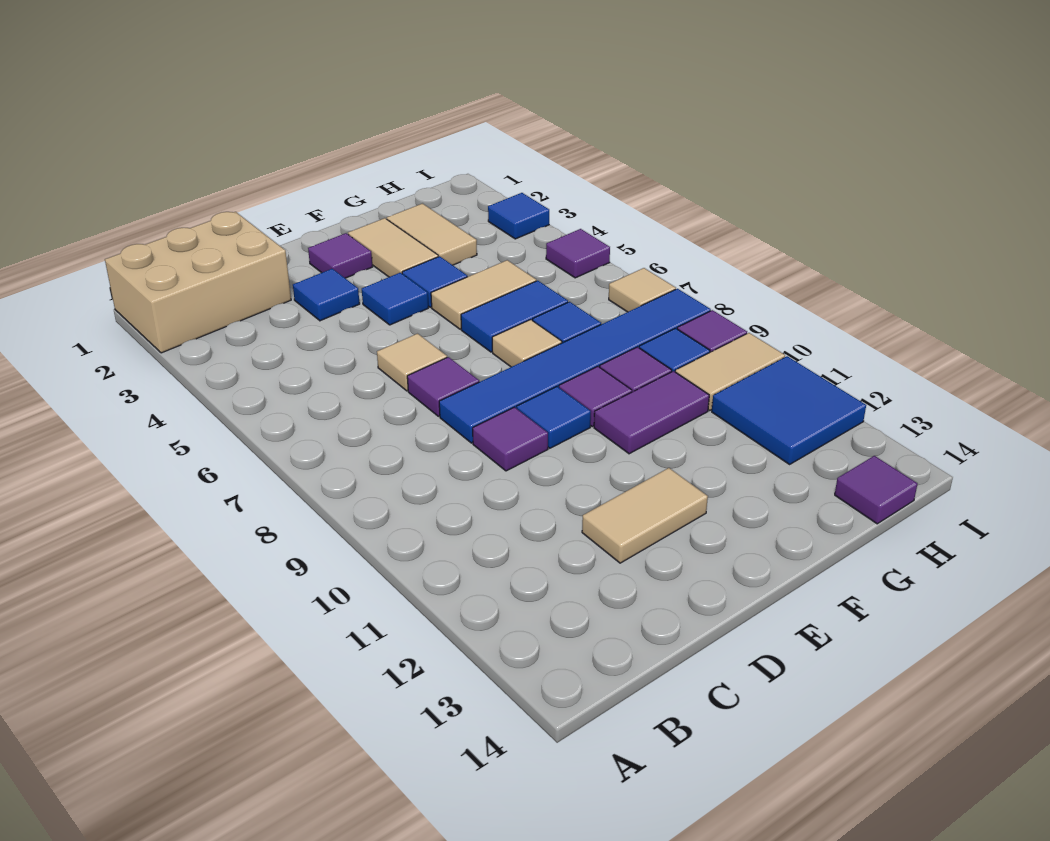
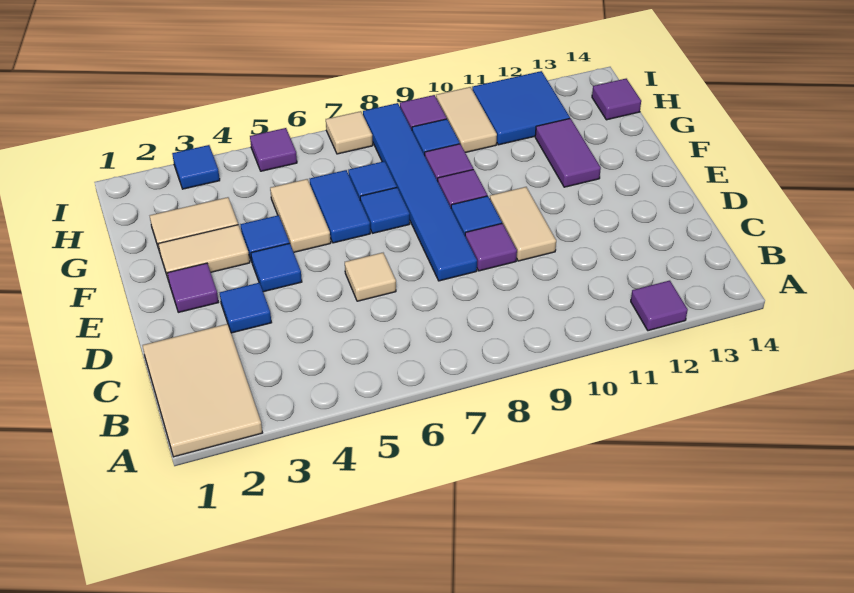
tan 2x3 brick [105,212,291,353] -> tan 2x3 tile [143,324,262,457]
purple 1x1 tile [407,357,479,416] -> purple 1x1 tile moved to [631,281,688,331]
tan 1x2 tile [582,468,708,563] -> tan 1x2 tile moved to [490,187,556,261]
tan 1x1 tile [492,320,562,367] -> blue 1x1 tile [360,188,410,233]
purple 1x2 tile [594,371,709,454] -> purple 1x2 tile moved to [535,118,601,187]

